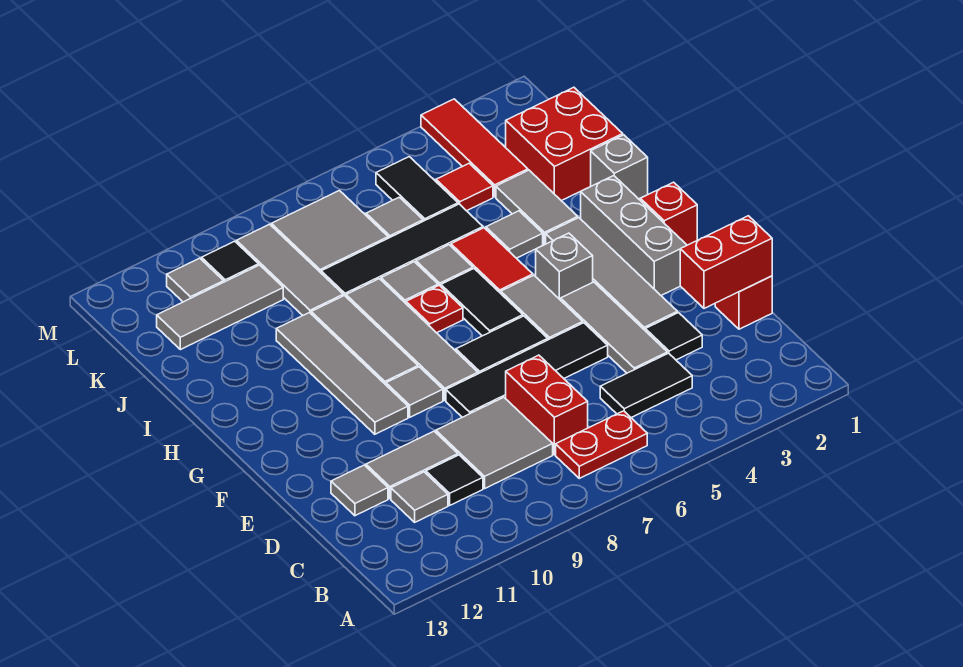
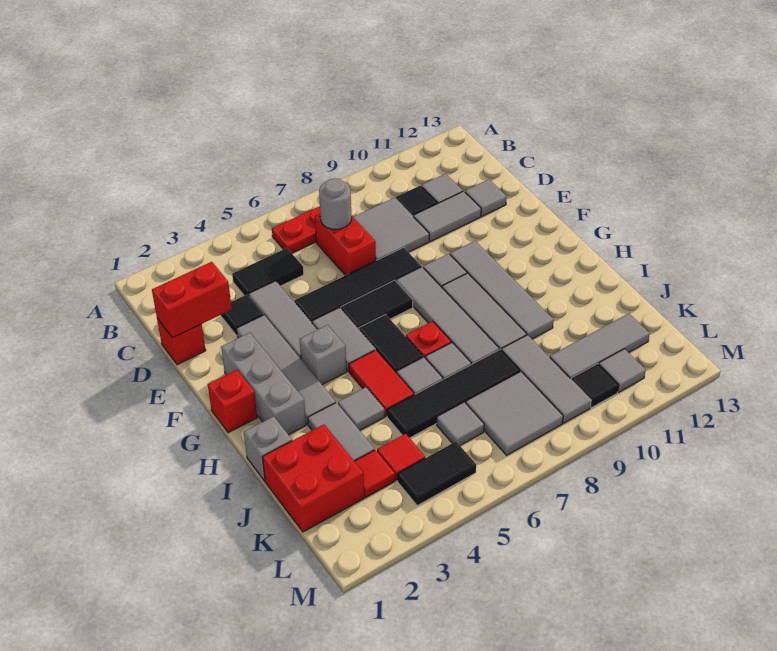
none -> grey 1x1 round brick [319,178,352,230]
red 1x3 tile [421,99,528,197] -> red 1x1 tile [355,450,395,497]
black 1x2 tile [376,157,458,221] -> black 1x2 tile turned to [397,442,476,506]

